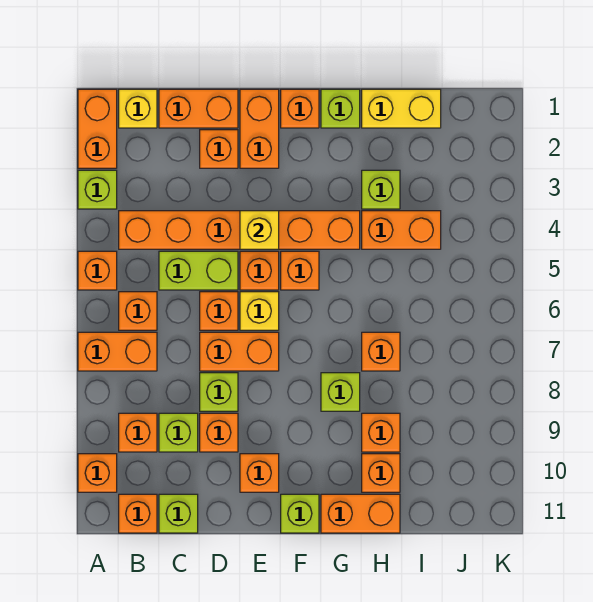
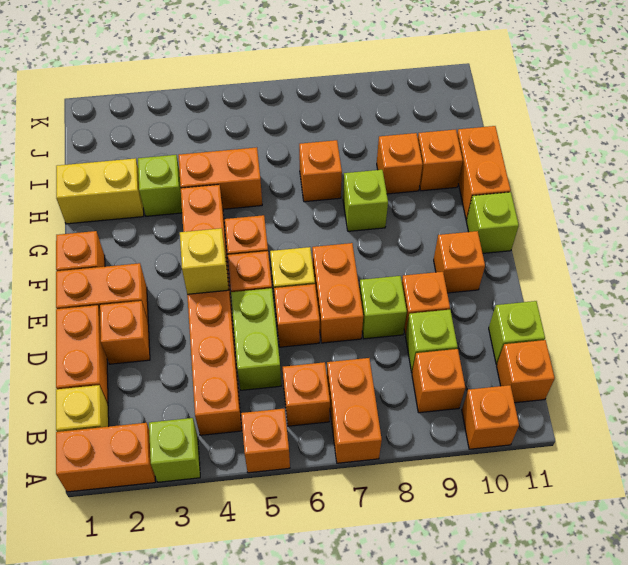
lime 1x1 brick [321,89,360,128] -> none
yellow 1x2 brick [362,89,441,128] -> yellow 1x2 brick turned to [56,158,144,224]
orange 1x2 brick [362,211,441,249] -> orange 1x2 brick turned to [178,147,262,209]

